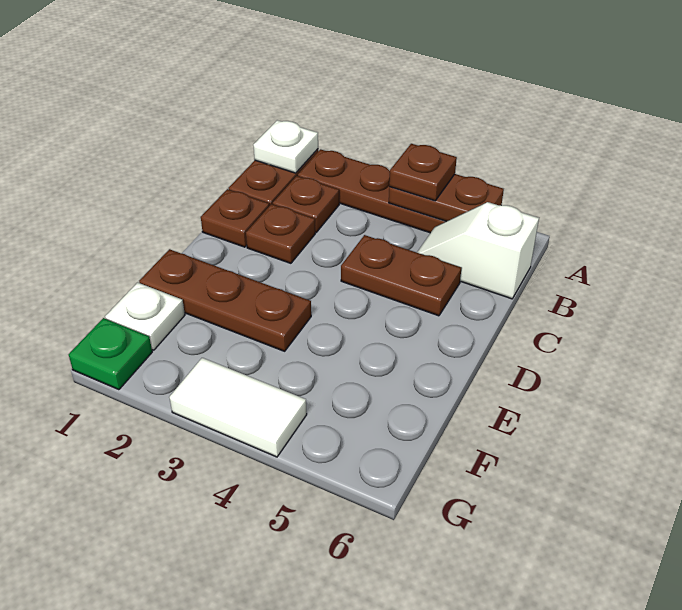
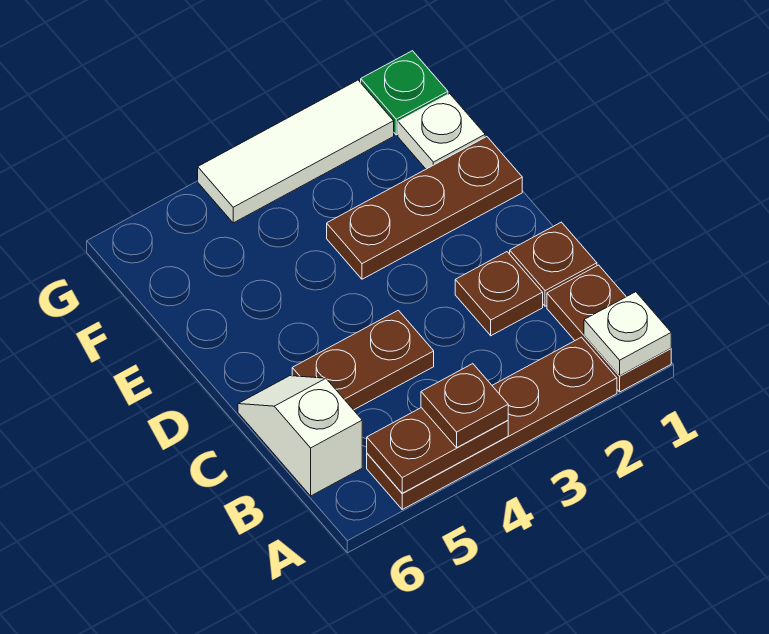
brown 1x1 plate [273,176,339,232] -> none
white 1x2 slope [417,202,539,299] -> white 1x2 slope turned to [238,376,362,496]
white 1x2 tile [169,358,307,457] -> white 1x3 tile [198,80,394,223]

